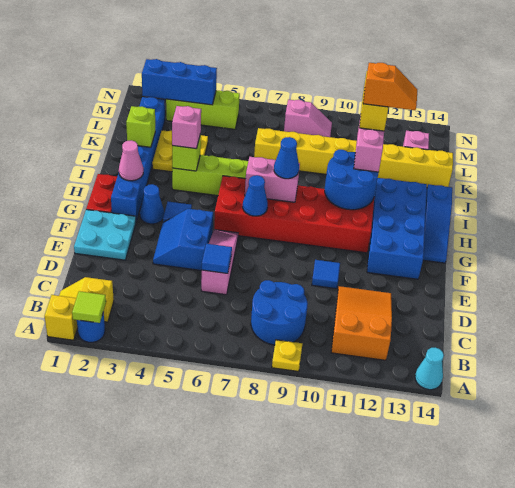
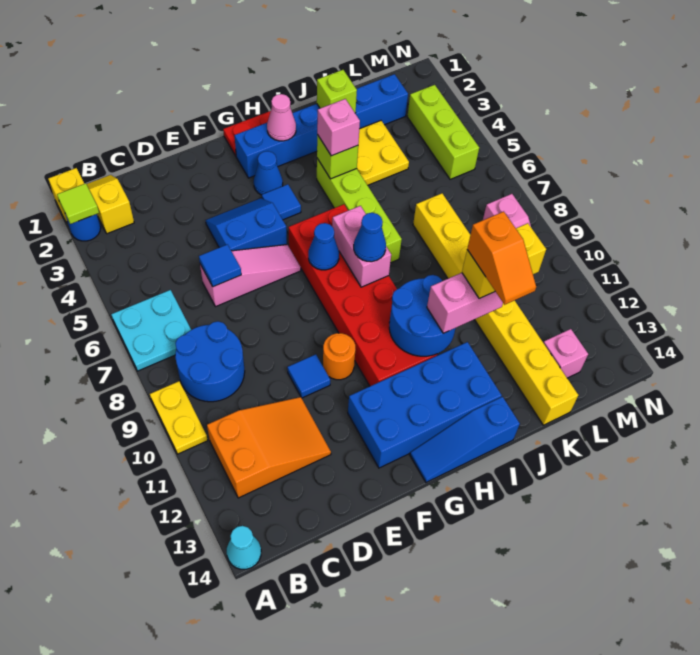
yellow 1x1 plate [272,340,302,371] -> yellow 1x2 plate [150,381,208,454]
cyan 2x2 plate [74,210,136,260] -> cyan 2x2 plate moved to [111,290,191,371]
none -> orange 1x1 round brick [323,333,355,380]
blue 1x3 brick [142,59,217,105] -> none

